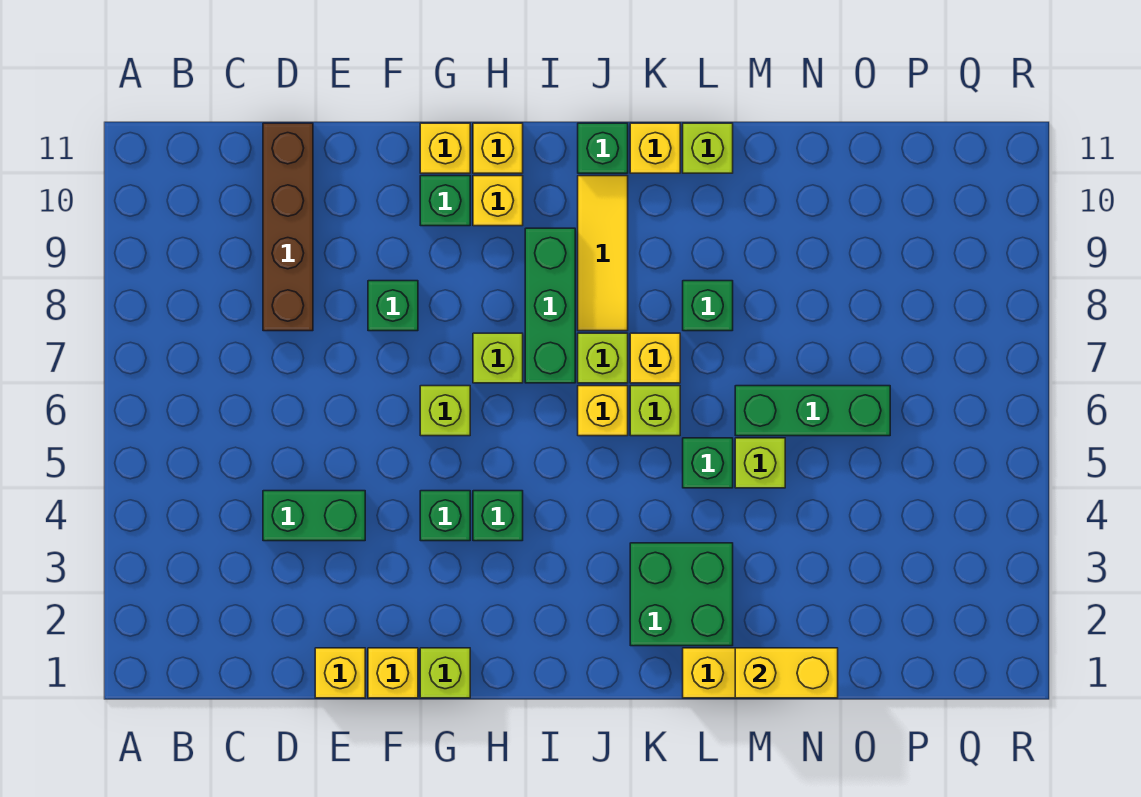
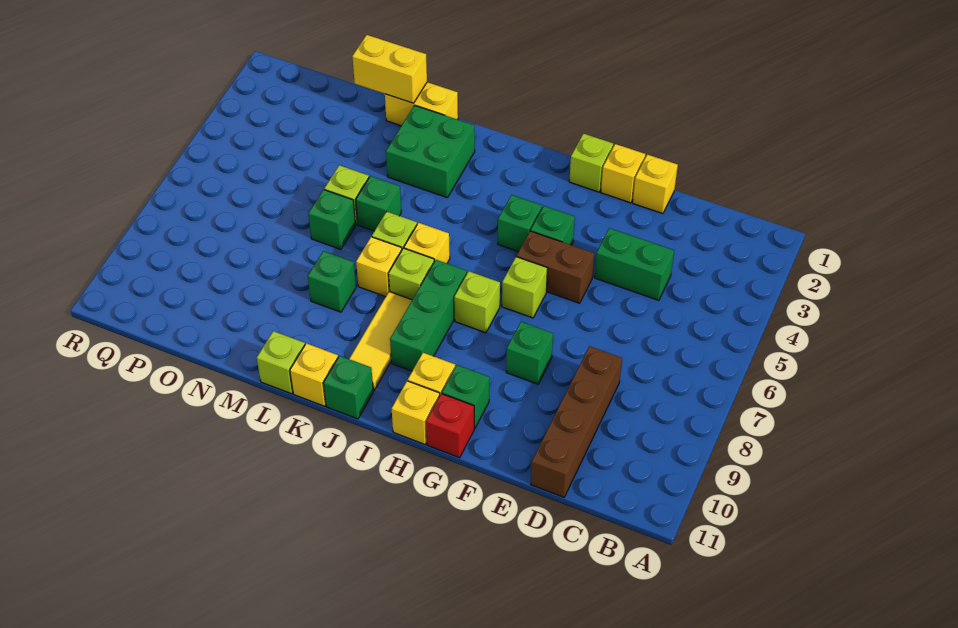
none -> brown 1x2 brick [517,231,594,303]
yellow 1x1 brick [420,123,470,173] -> red 1x1 brick [426,394,474,458]
green 1x3 brick [735,386,890,436] -> green 1x1 brick [308,190,356,249]

